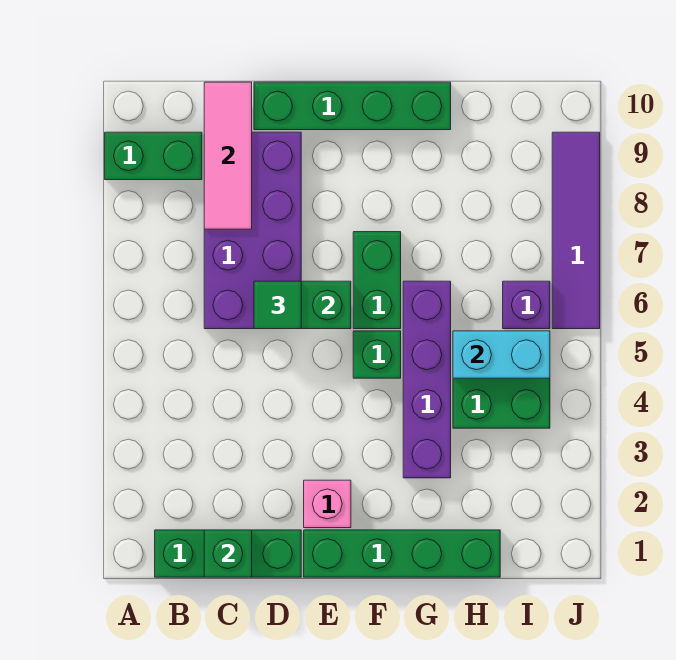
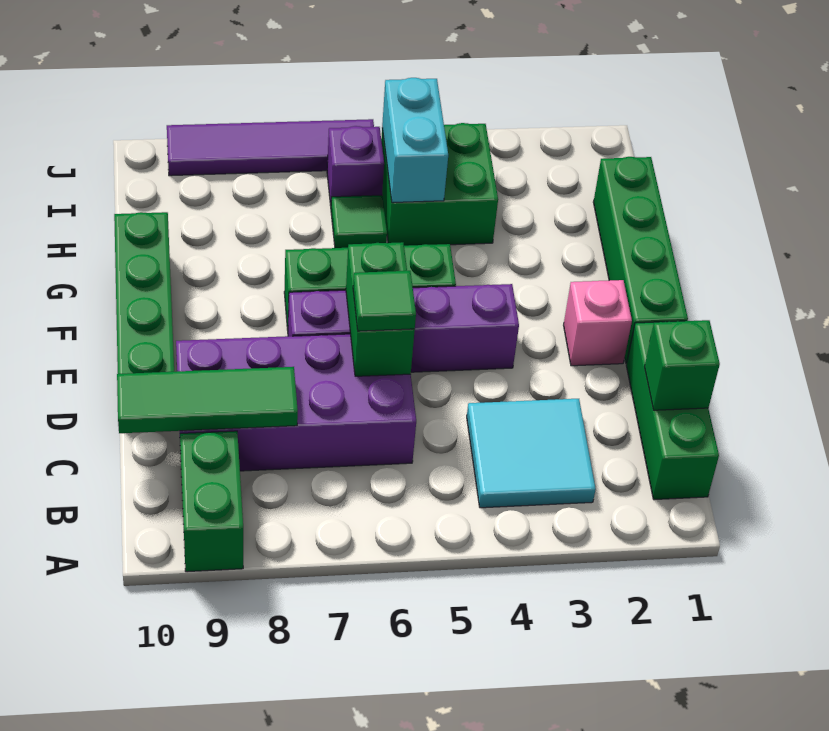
none -> cyan 2x2 tile [467,399,596,508]
pink 1x3 tile [204,82,252,229] -> green 1x3 tile [117,367,298,433]
purple 1x4 brick [403,281,451,478] -> purple 1x4 brick moved to [288,284,519,372]
none -> green 1x1 tile [331,195,387,248]

